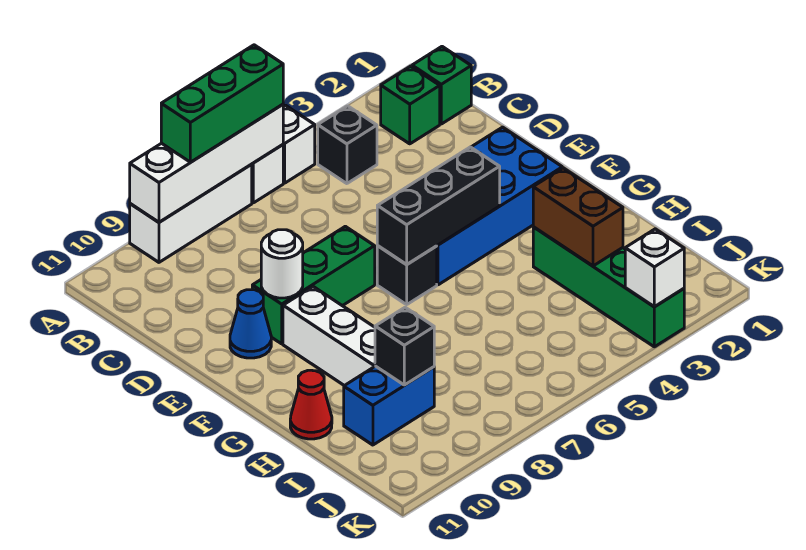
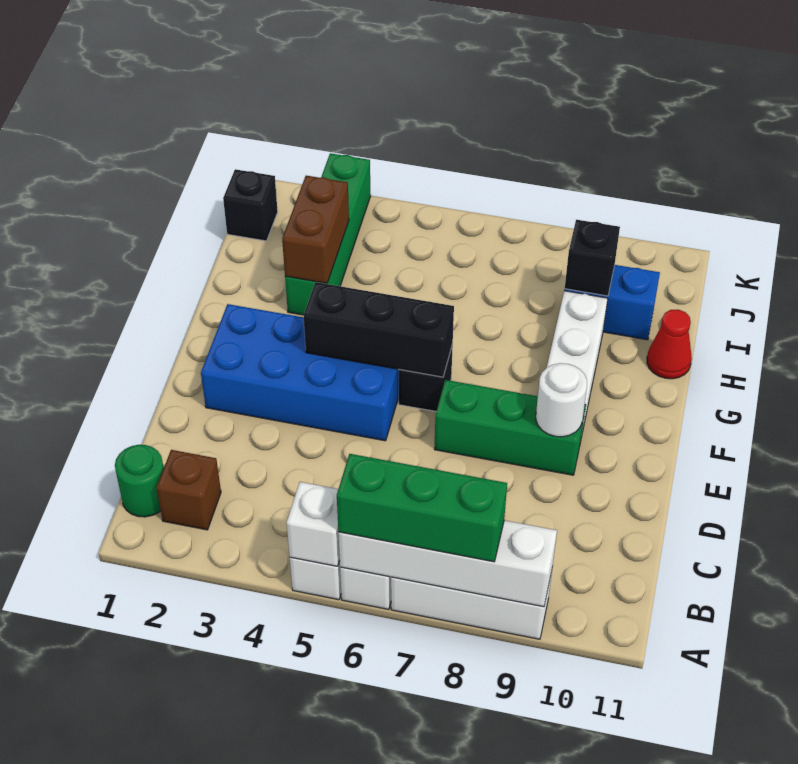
green 1x1 brick [412,47,471,124] -> green 1x1 round brick [115,445,164,517]
green 1x1 brick [381,66,440,144] -> brown 1x1 brick [156,450,221,530]
black 1x1 brick [318,106,377,184] -> black 1x1 brick moved to [223,169,278,241]
blue 1x1 cone [230,290,271,358] -> none
white 1x1 brick [625,229,684,307] -> white 1x1 brick moved to [286,482,340,566]

